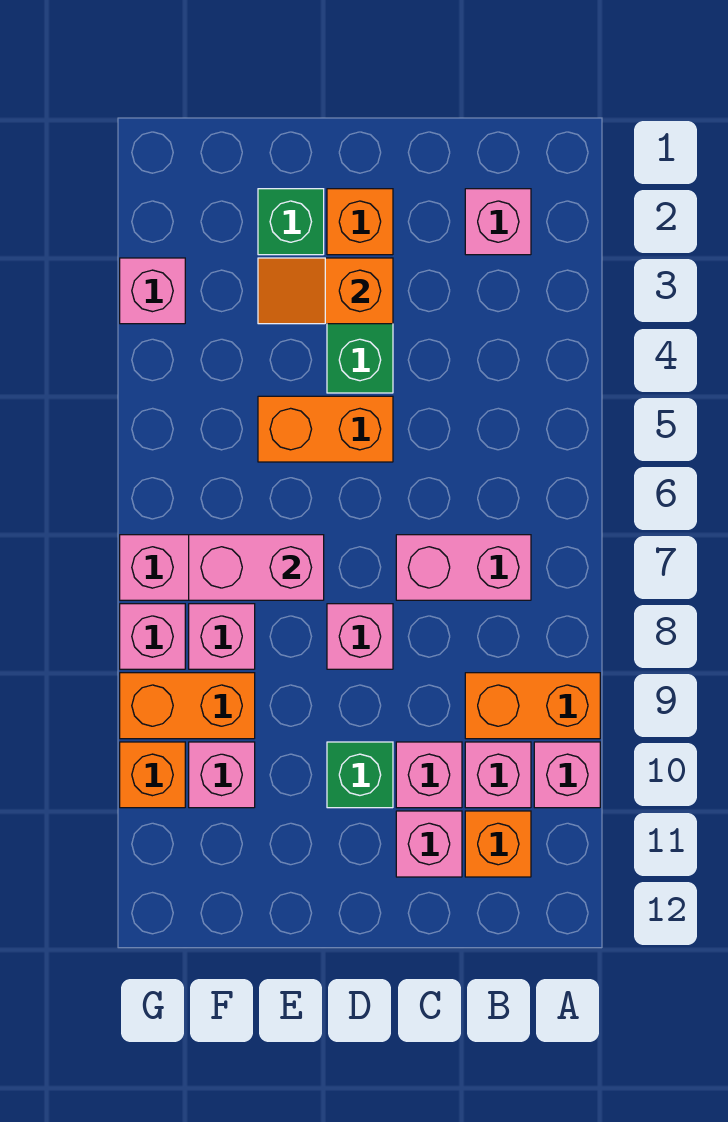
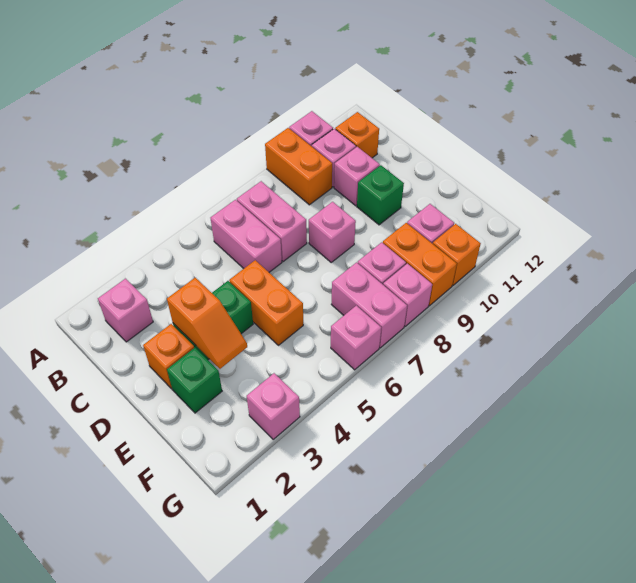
pink 1x1 brick [396,811,462,877] -> pink 1x1 brick moved to [331,305,381,370]
pink 1x2 brick [189,535,324,600] -> pink 1x2 brick moved to [211,200,282,272]

